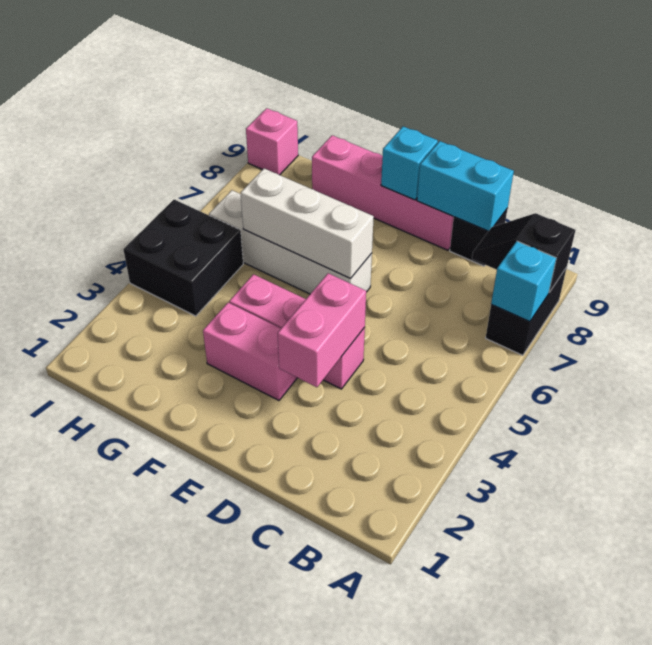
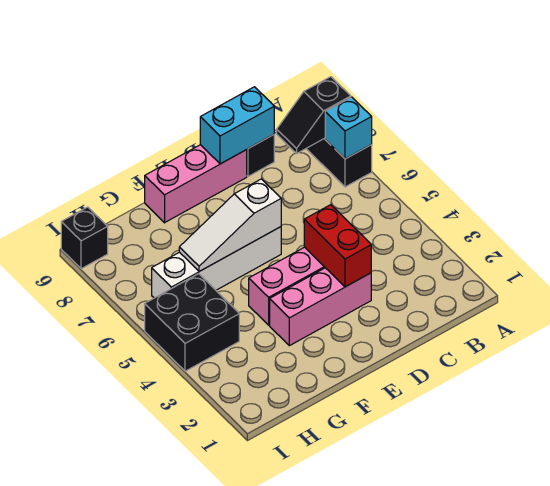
pink 1x2 brick [277,273,366,387] -> red 1x2 brick [304,205,371,287]
pink 1x4 brick [312,135,454,250] -> pink 1x3 brick [145,145,247,223]
pink 1x2 brick [203,303,297,400] -> pink 1x3 brick [270,268,371,346]
white 1x3 brick [241,169,374,279] -> white 1x3 slope [179,179,281,272]
cyan 1x1 brick [381,126,438,200] -> none
pink 1x1 brick [246,108,298,175] -> black 1x1 brick [61,207,108,269]

